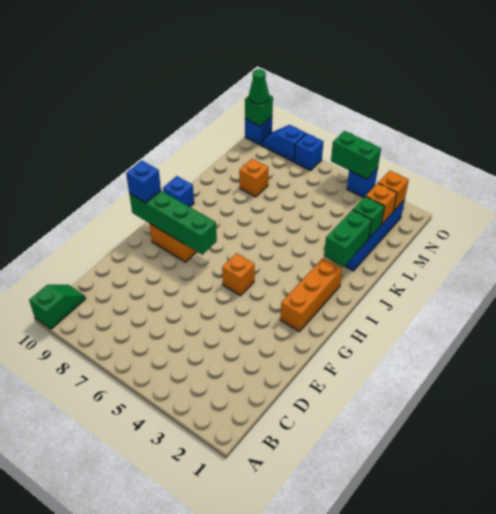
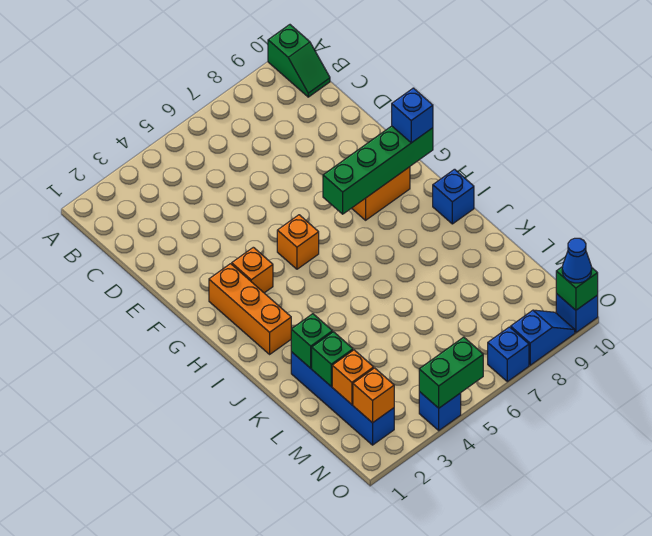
green 1x2 brick [324,210,372,267] -> green 1x1 brick [291,314,333,368]
orange 1x1 brick [239,159,269,197] -> orange 1x1 brick moved to [232,247,273,293]
green 1x1 cone [249,69,269,104] -> blue 1x1 cone [562,238,592,283]

